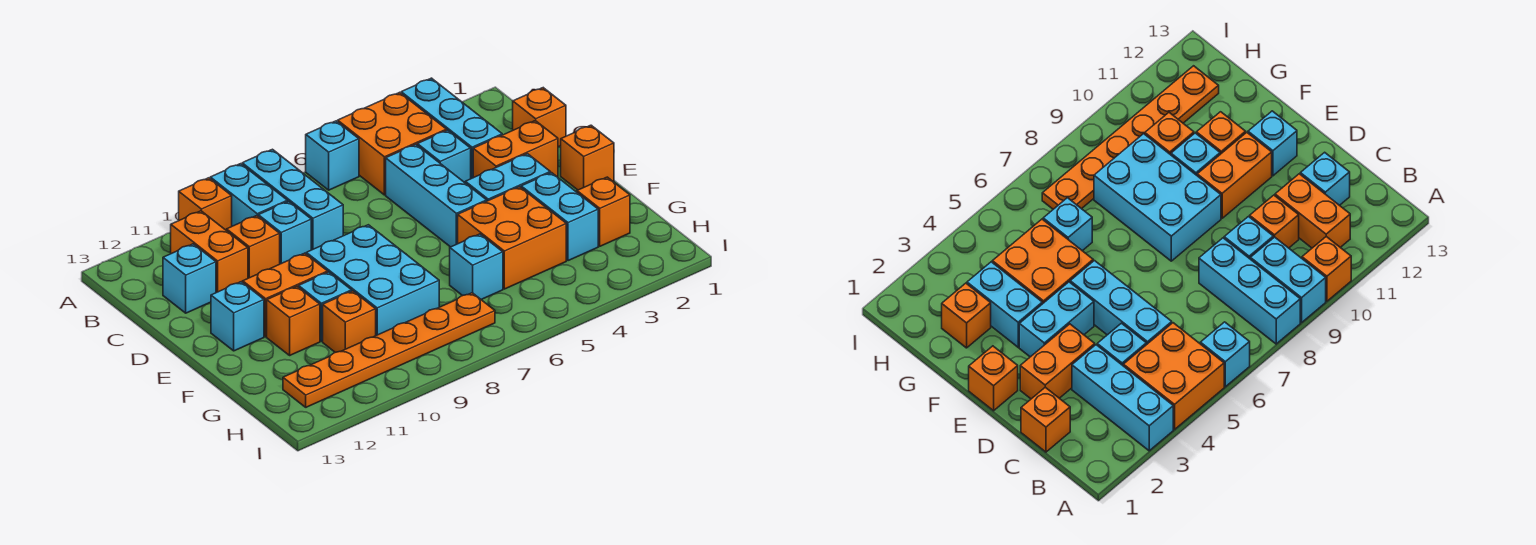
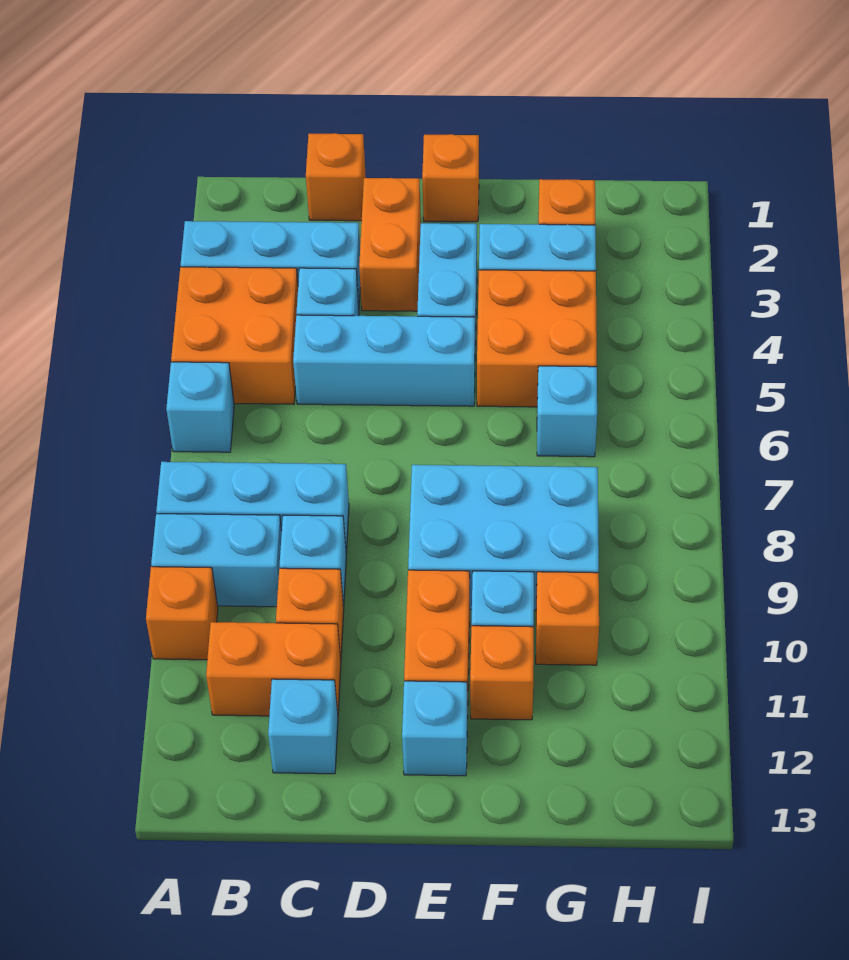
orange 1x6 plate [283,293,495,407] -> none

